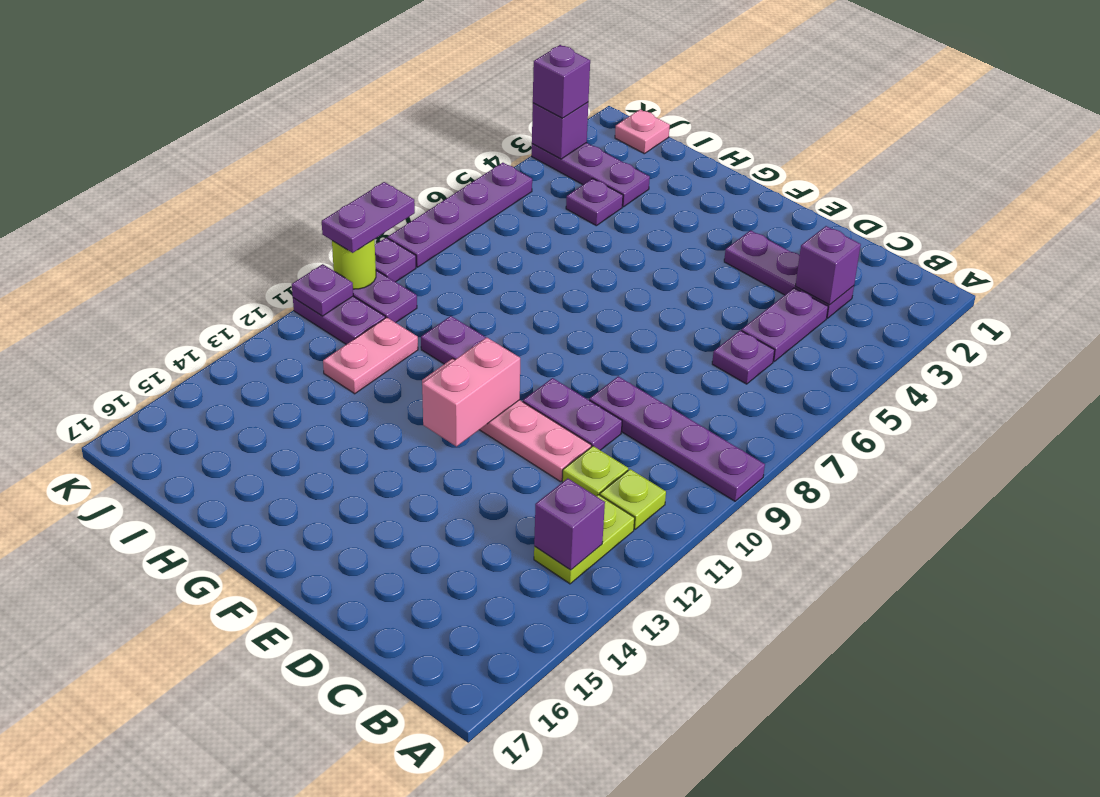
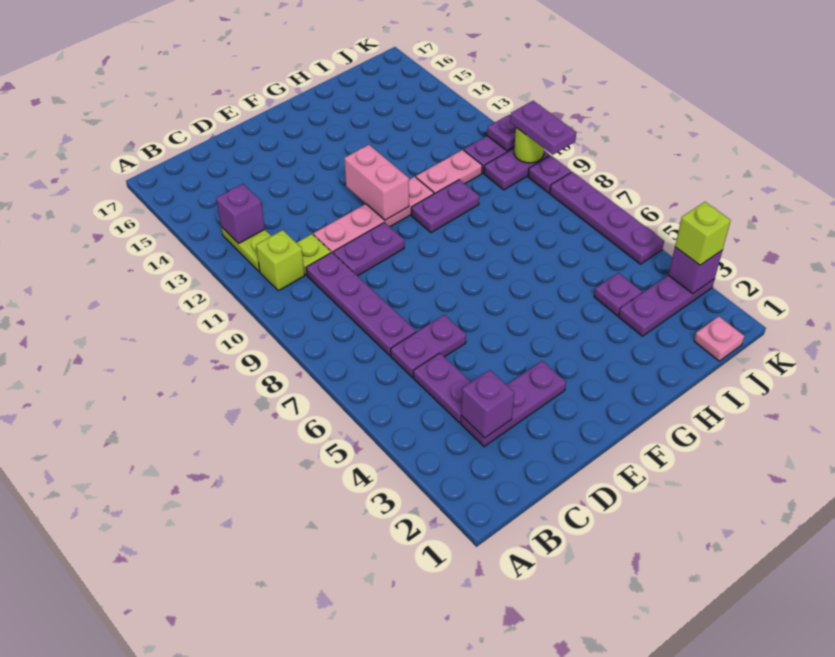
purple 1x4 plate [589,377,765,501] -> purple 1x4 plate turned to [306,253,416,356]
lime 1x1 plate [600,469,666,529] -> lime 1x1 brick [256,230,305,291]
purple 1x1 plate [712,330,775,384] -> purple 1x2 plate [391,315,466,377]
pink 1x2 plate [323,317,418,394] -> pink 1x2 plate turned to [416,150,482,194]
purple 1x1 brick [533,45,590,118] -> lime 1x1 brick [675,202,731,265]

